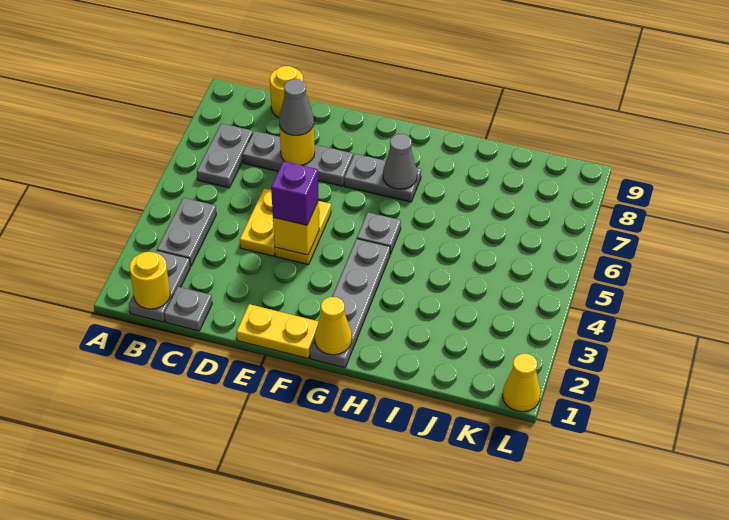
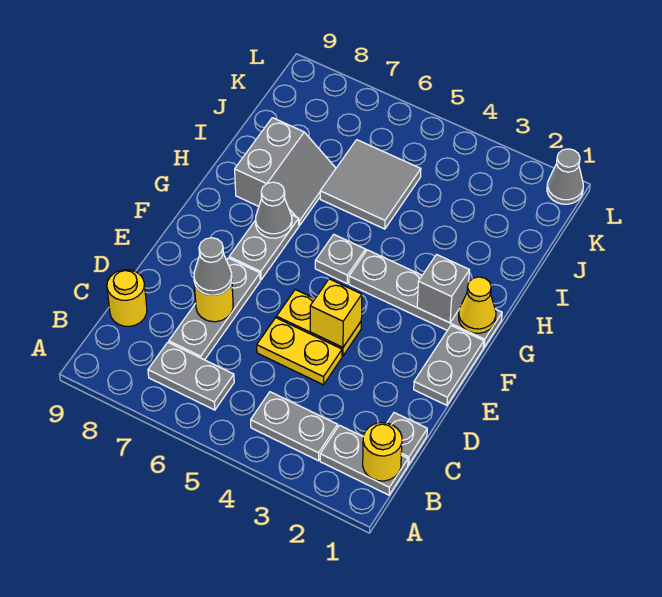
yellow 1x2 plate [236,304,318,358] -> grey 1x2 plate [414,326,484,405]
purple 1x1 brick [271,161,319,225] -> none
none -> grey 1x1 brick [417,255,469,323]
none -> grey 2x2 slope [235,118,336,225]
none -> grey 2x2 tile [320,140,421,229]
yellow 1x1 cone [503,354,541,412] -> grey 1x1 cone [547,149,583,204]

